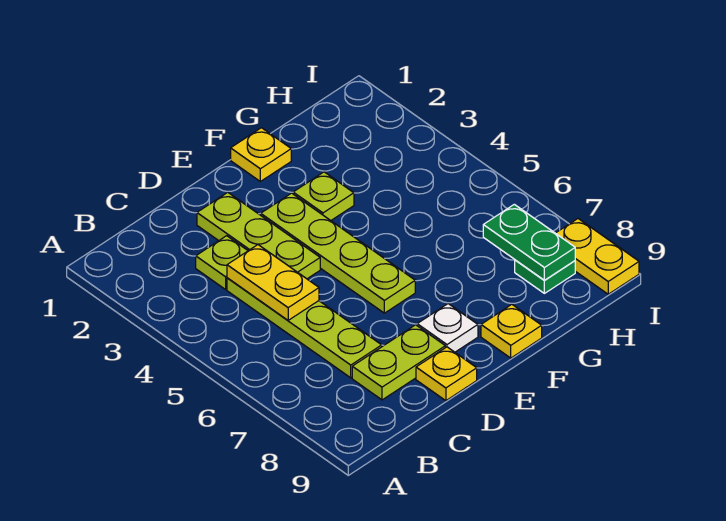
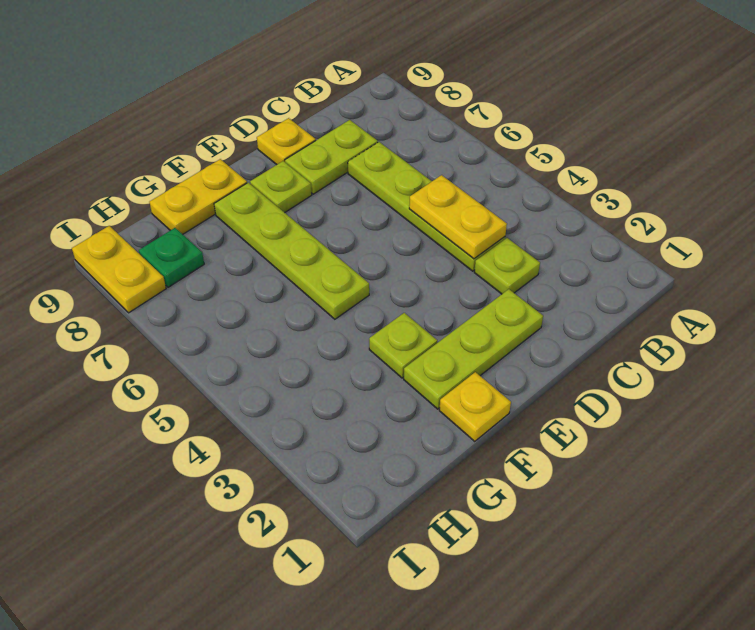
lime 1x3 plate [197,192,320,279] -> lime 1x3 plate turned to [404,289,543,409]
lime 1x4 plate [261,193,415,313] -> lime 1x4 plate moved to [214,183,369,319]
white 1x1 plate [417,304,478,352] -> lime 1x1 plate [250,161,312,213]
yellow 1x1 plate [481,305,542,358] -> yellow 1x2 plate [149,159,247,234]
green 1x2 plate [483,204,575,280] -> none

